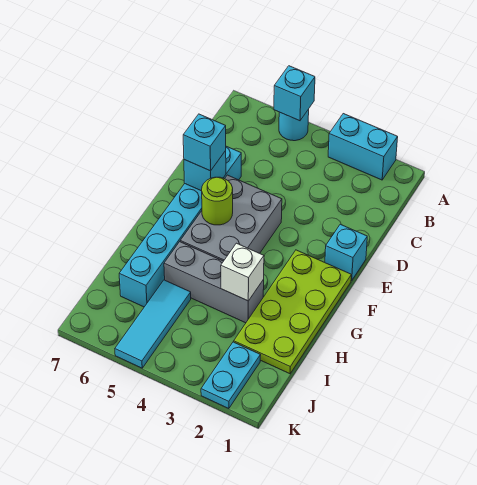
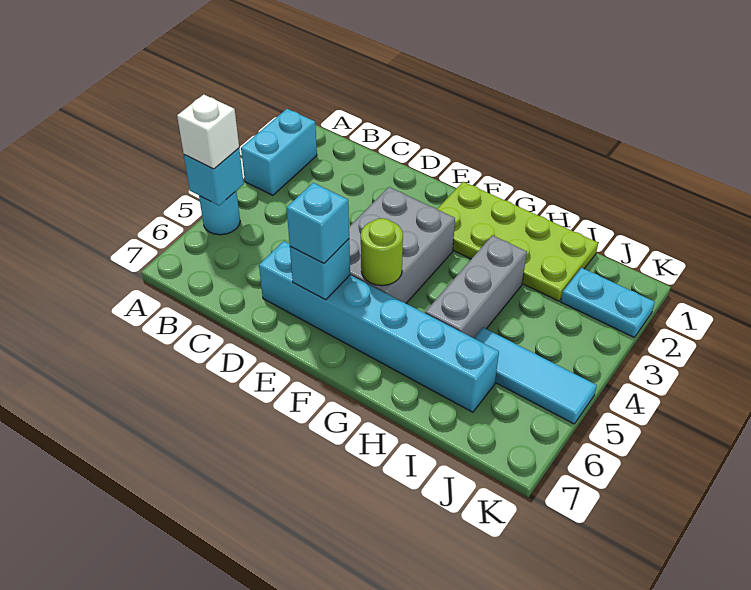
cyan 1x1 brick [325,224,367,280] -> none
grey 2x3 brick [180,175,282,261] -> grey 2x3 brick turned to [349,187,455,303]
white 1x1 brick [221,243,264,301] -> white 1x1 brick moved to [177,95,239,169]

